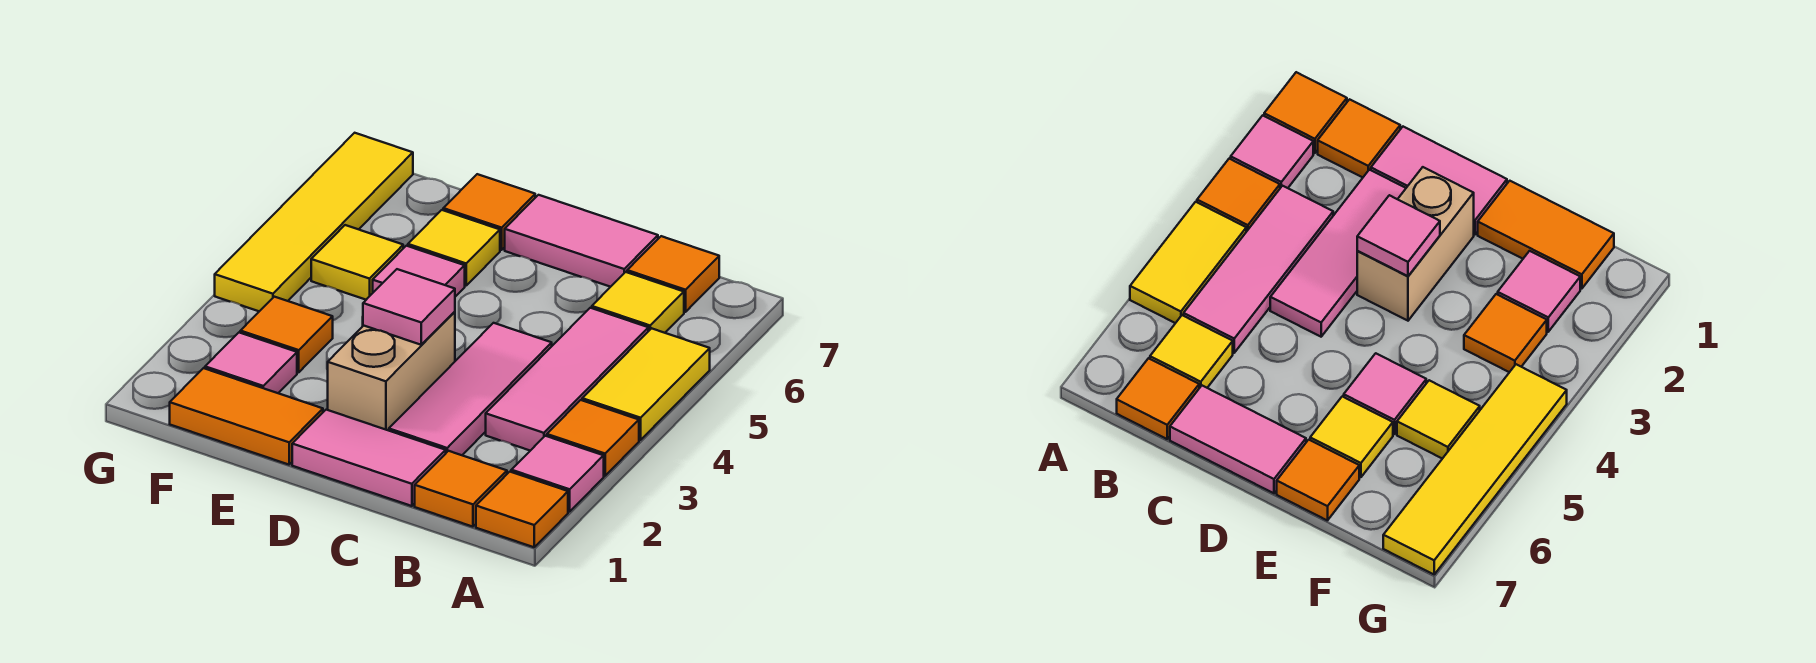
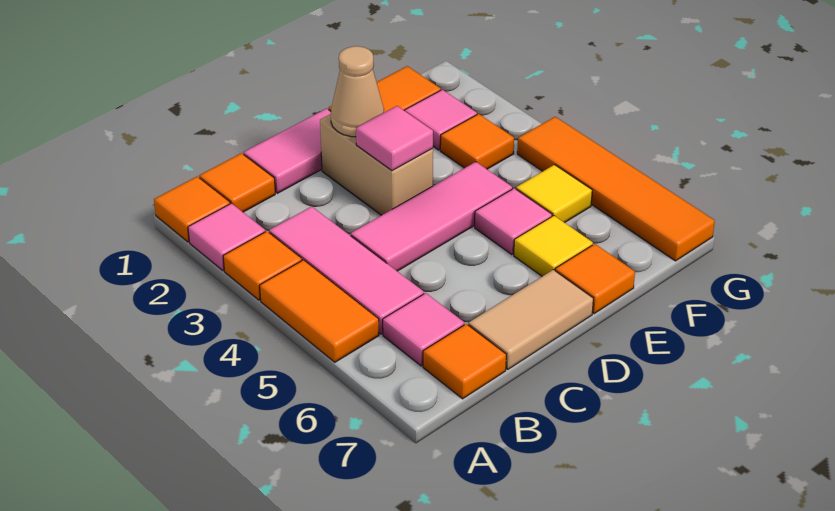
yellow 1x2 tile [582,328,710,440] -> orange 1x2 tile [260,260,379,362]
yellow 1x1 tile [592,272,684,333] -> pink 1x1 tile [383,293,464,366]
pink 1x3 tile [389,323,552,455] -> pink 1x3 tile turned to [351,162,512,271]
pink 1x2 tile [505,195,658,287] -> tan 1x2 tile [469,270,593,370]
none -> tan 1x1 cone [331,46,384,137]
yellow 1x4 tile [215,133,413,311] -> orange 1x4 tile [517,117,715,261]

